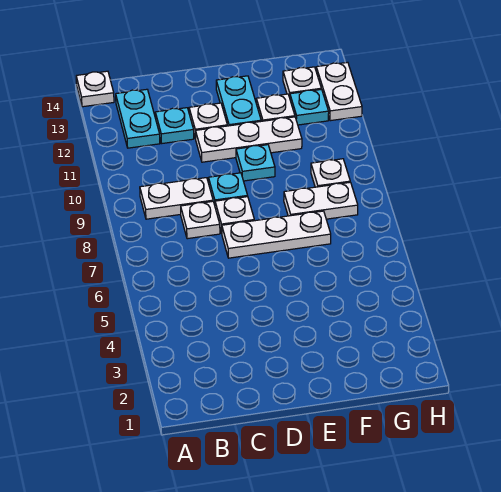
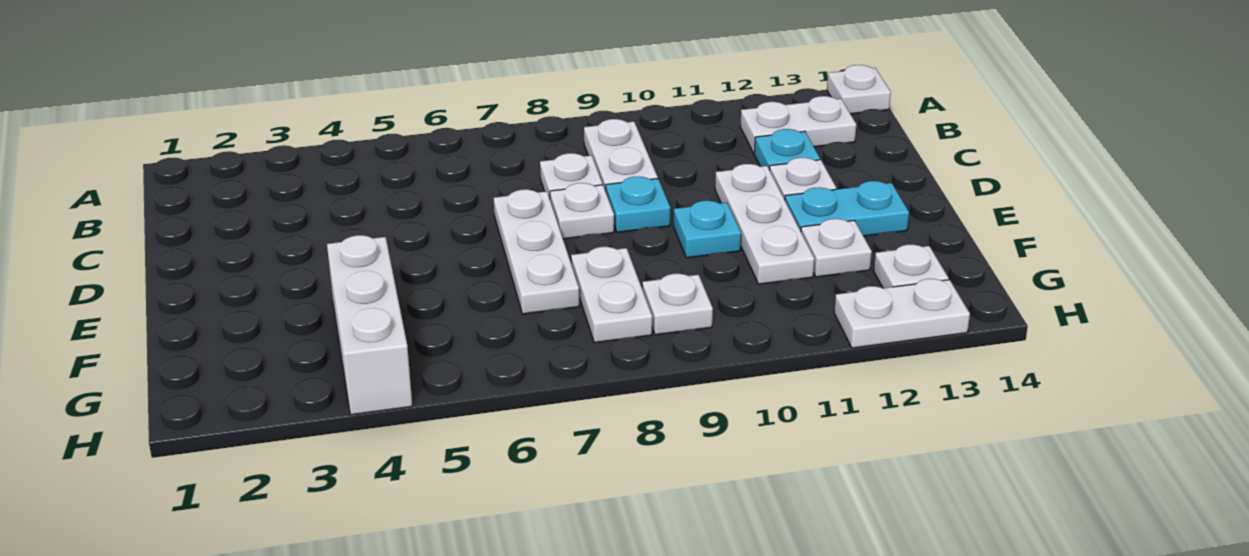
cyan 1x2 plate [116,89,160,148] -> white 1x2 plate [740,96,856,153]
none -> white 1x3 brick [327,235,412,415]
cyan 1x1 plate [290,89,329,125] -> none

